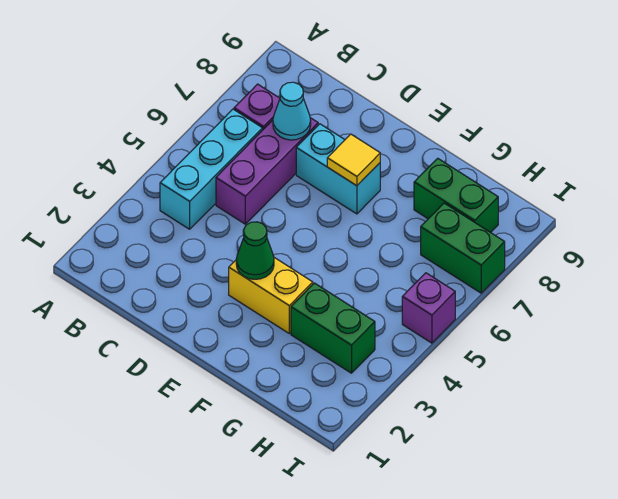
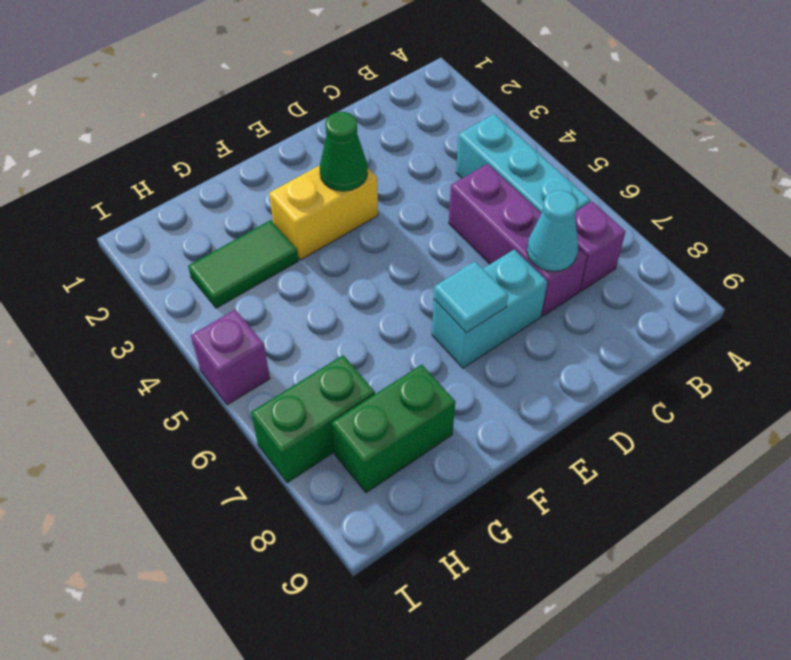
yellow 1x1 tile [327,134,380,186] -> cyan 1x1 tile [434,262,508,333]
green 1x2 brick [291,283,375,373] -> green 1x2 tile [188,220,298,308]

